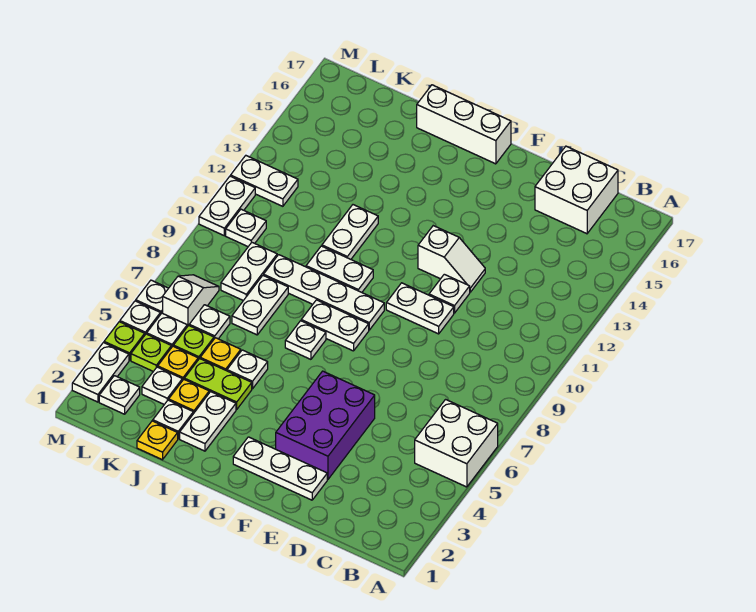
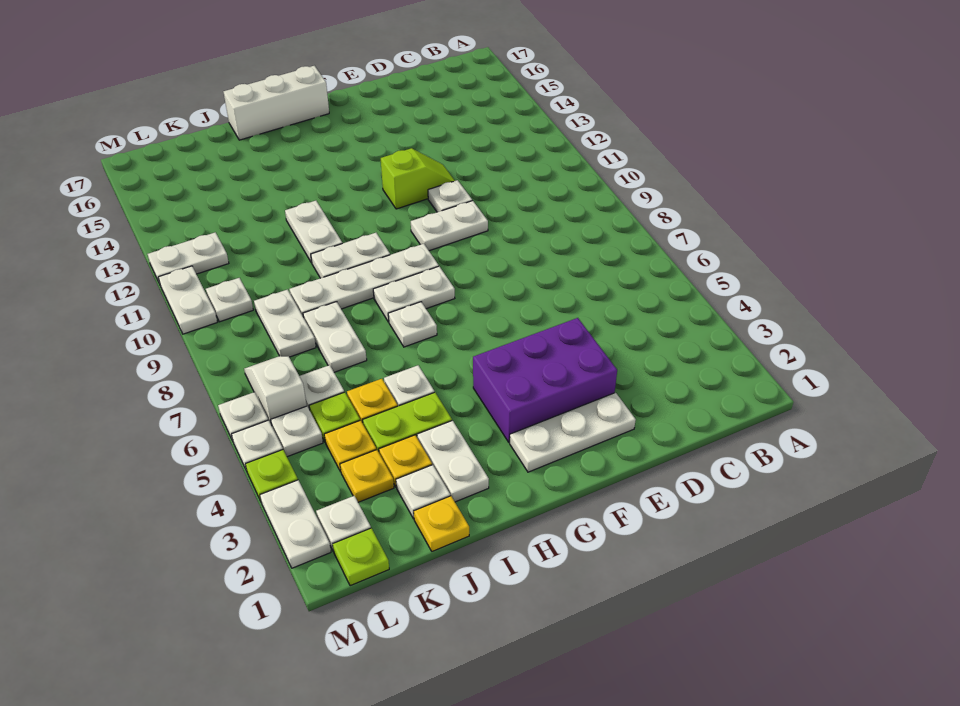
white 2x2 brick [415,399,498,487] -> none
white 2x2 brick [535,146,618,234] -> none
purple 2x3 brick [276,371,375,479] -> purple 2x3 brick turned to [473,318,617,442]
white 1x2 slope [418,226,485,292] -> lime 1x2 slope [381,148,455,209]
white 1x1 plate [142,367,182,404] -> yellow 1x1 plate [340,450,394,502]
lime 1x1 plate [131,334,171,371] -> lime 1x1 plate moved to [333,528,389,586]

